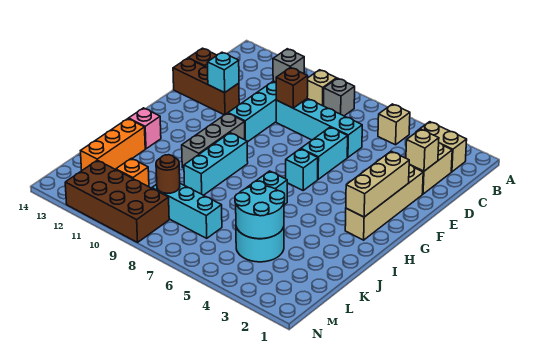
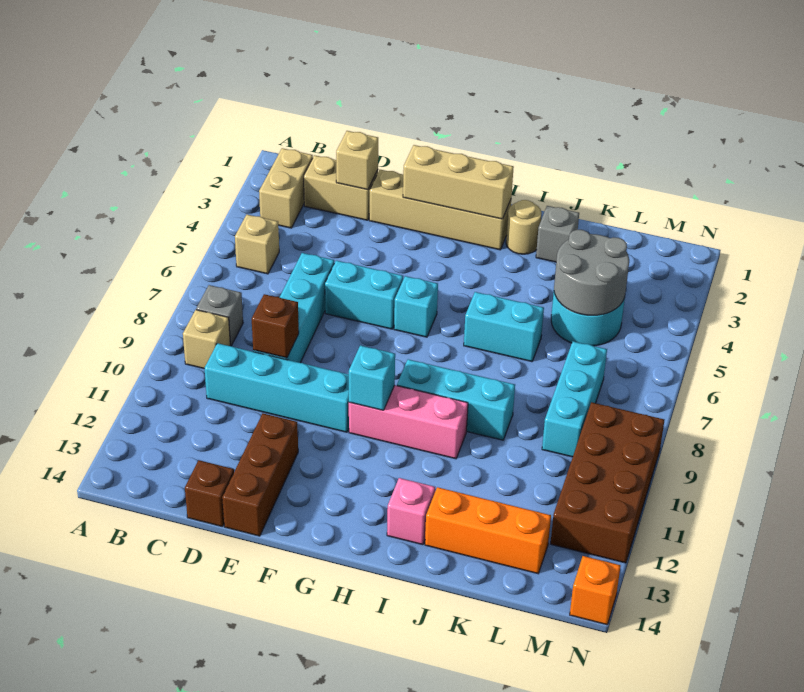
grey 1x1 brick [273,49,304,82] -> grey 1x1 brick moved to [536,206,579,262]
cyan 1x1 brick [207,52,239,93] -> cyan 1x1 brick moved to [349,345,395,410]
grey 1x3 brick [182,113,245,168] -> pink 1x3 brick [349,385,468,459]
none -> tan 1x1 round brick [506,200,542,254]
cyan 2x2 round brick [235,181,285,239] -> grey 2x2 round brick [554,230,629,315]
brown 1x1 round brick [156,155,180,193] -> none
orange 1x1 brick [116,158,149,187] -> orange 1x1 brick moved to [570,556,621,625]

